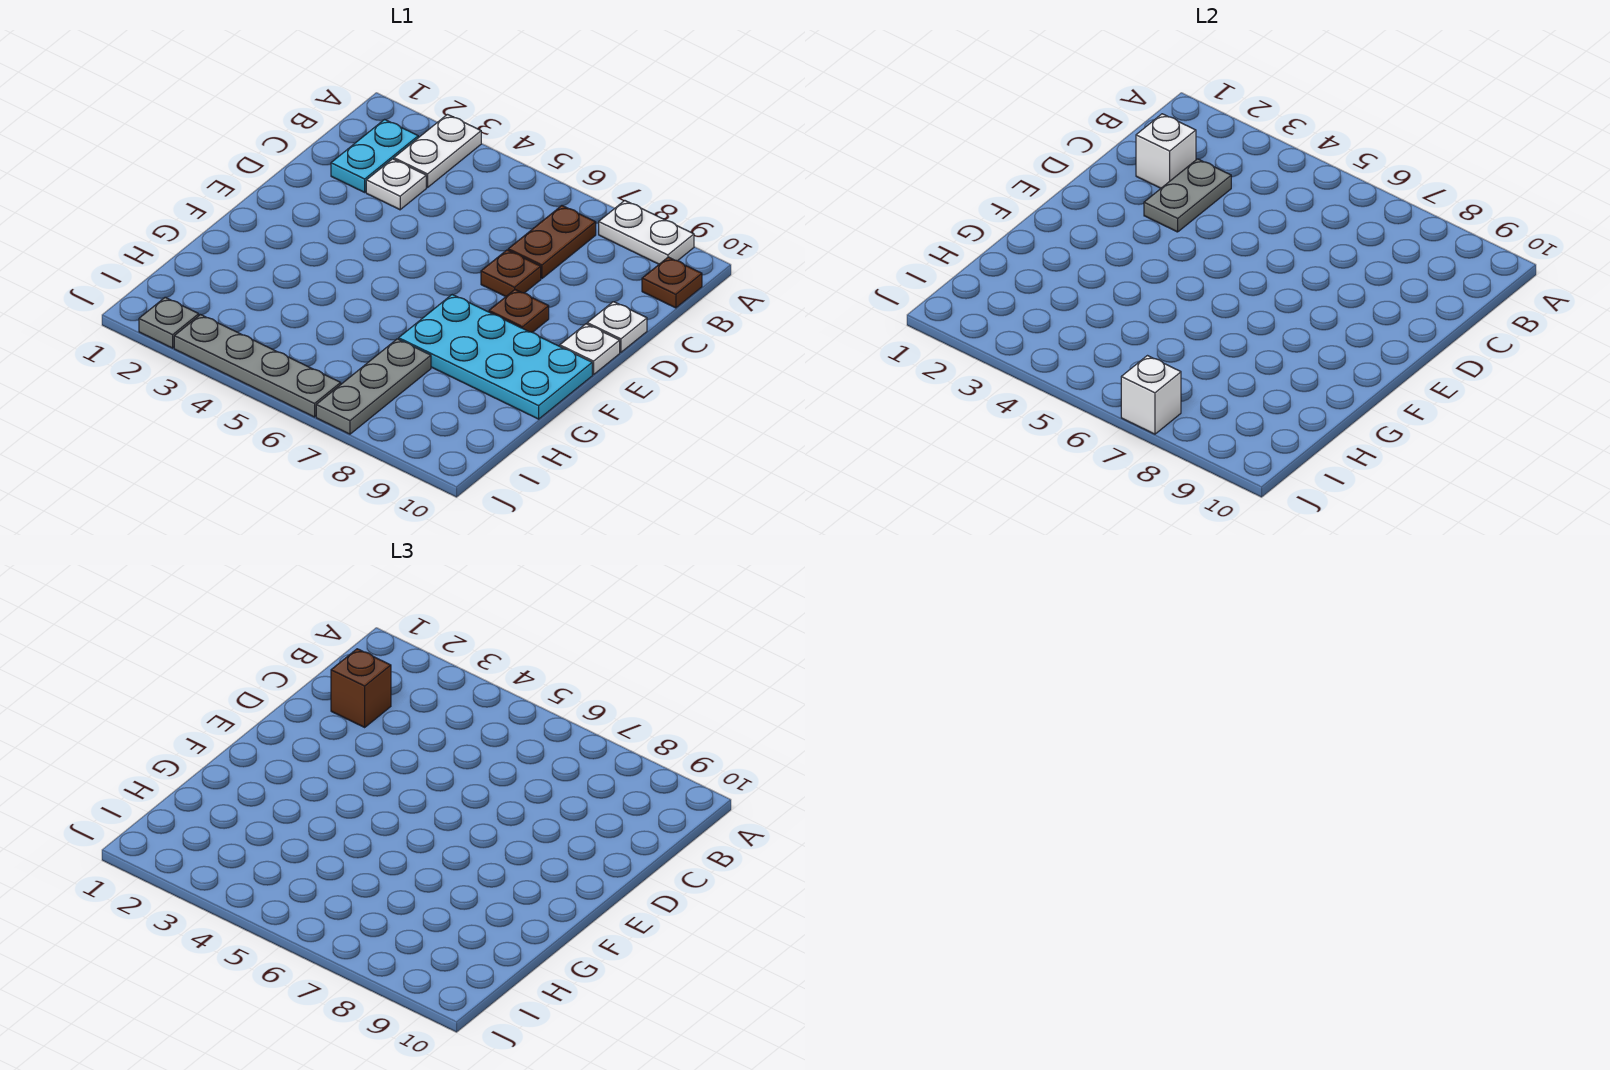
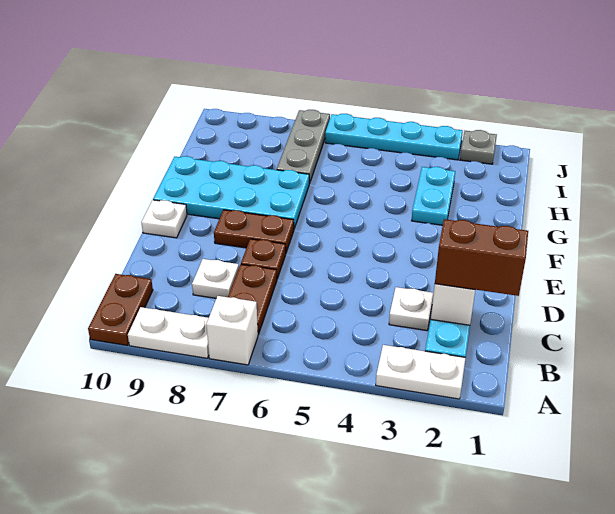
white 1x2 plate [394,115,481,187] -> white 1x2 plate turned to [376,345,466,399]
brown 1x1 plate [642,257,702,308] -> brown 1x2 plate [88,274,153,345]
brown 1x1 brick [331,649,391,727] -> brown 1x2 brick [435,219,528,296]
grey 1x2 plate [1144,159,1231,232] -> none
white 1x1 plate [587,302,647,352] -> white 1x1 plate moved to [192,259,239,298]
brown 1x1 plate [489,290,549,332] -> brown 1x2 plate [214,210,294,252]
none -> cyan 1x2 plate [412,167,455,225]
grey 1x4 plate [174,315,341,417] -> cyan 1x4 plate [325,114,463,160]
white 1x1 brick [1121,356,1181,434] -> white 1x1 brick moved to [206,296,258,365]

